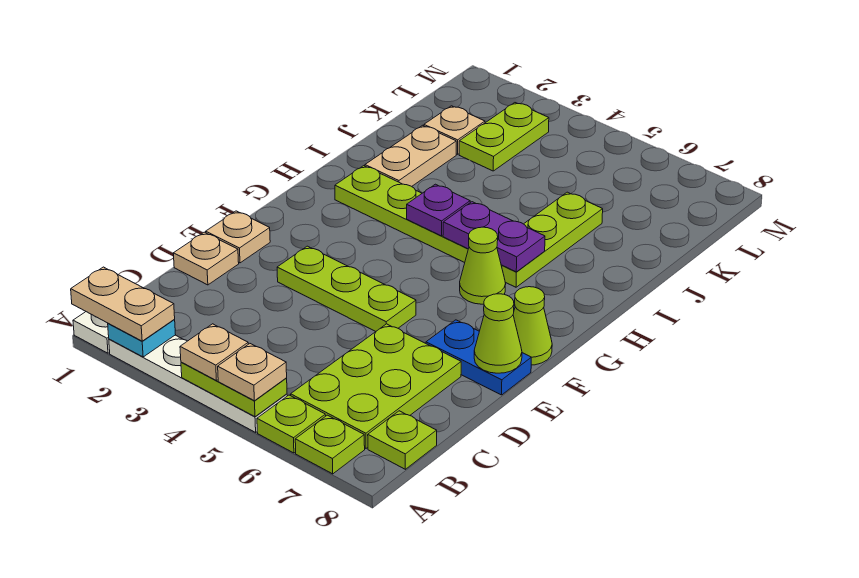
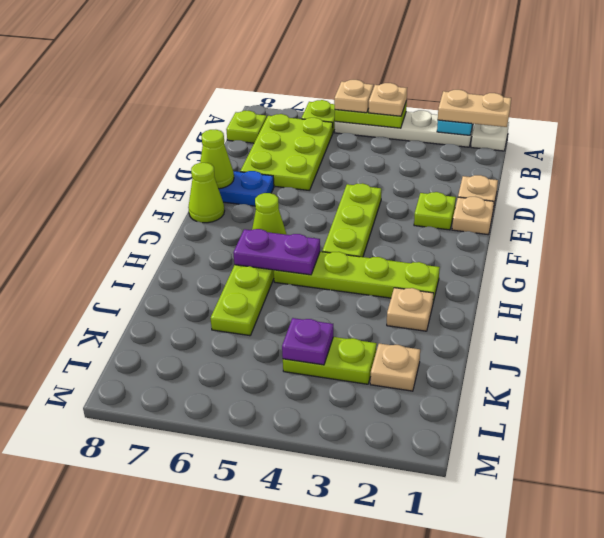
lime 1x1 plate [295,415,365,474] -> lime 1x1 plate moved to [414,192,456,230]
lime 1x3 plate [277,246,416,331] -> lime 1x3 plate turned to [322,183,381,257]
purple 1x1 plate [407,184,470,236] -> purple 1x1 plate moved to [282,318,333,365]
tan 1x2 plate [365,125,456,186] -> tan 1x1 plate [387,288,434,331]
lime 1x2 plate [459,103,549,171] -> lime 1x2 plate turned to [283,337,377,384]

